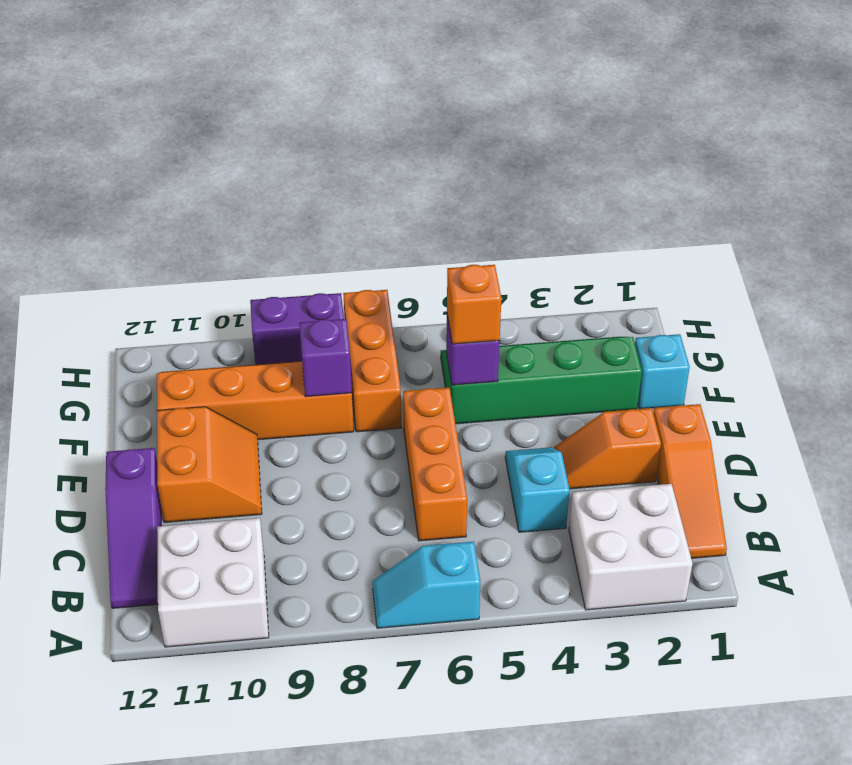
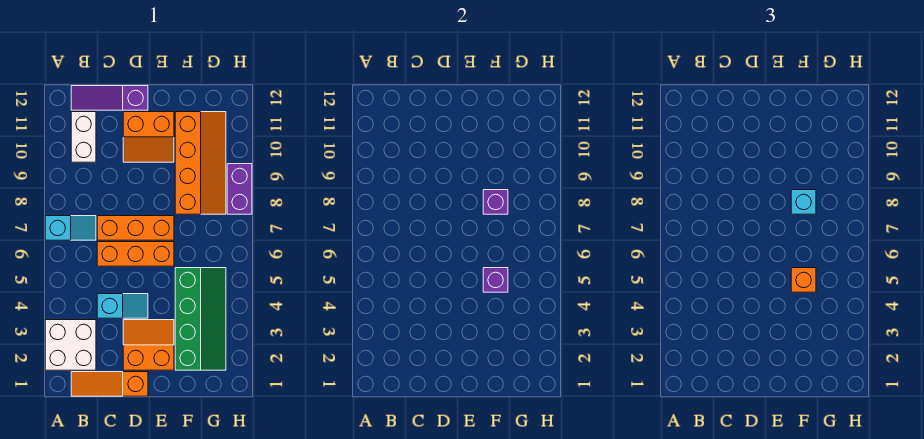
cyan 1x2 slope [372,541,480,628] -> cyan 1x2 slope turned to [45,216,96,240]
white 2x2 brick [157,518,269,647] -> white 1x2 brick [71,112,96,162]
orange 1x2 slope [554,408,661,489] -> orange 2x2 slope [123,320,174,370]
cyan 1x1 brick [635,334,690,409] -> cyan 1x1 brick moved to [791,190,816,214]
orange 1x3 brick [343,290,401,432] -> orange 1x3 brick moved to [97,216,174,240]

